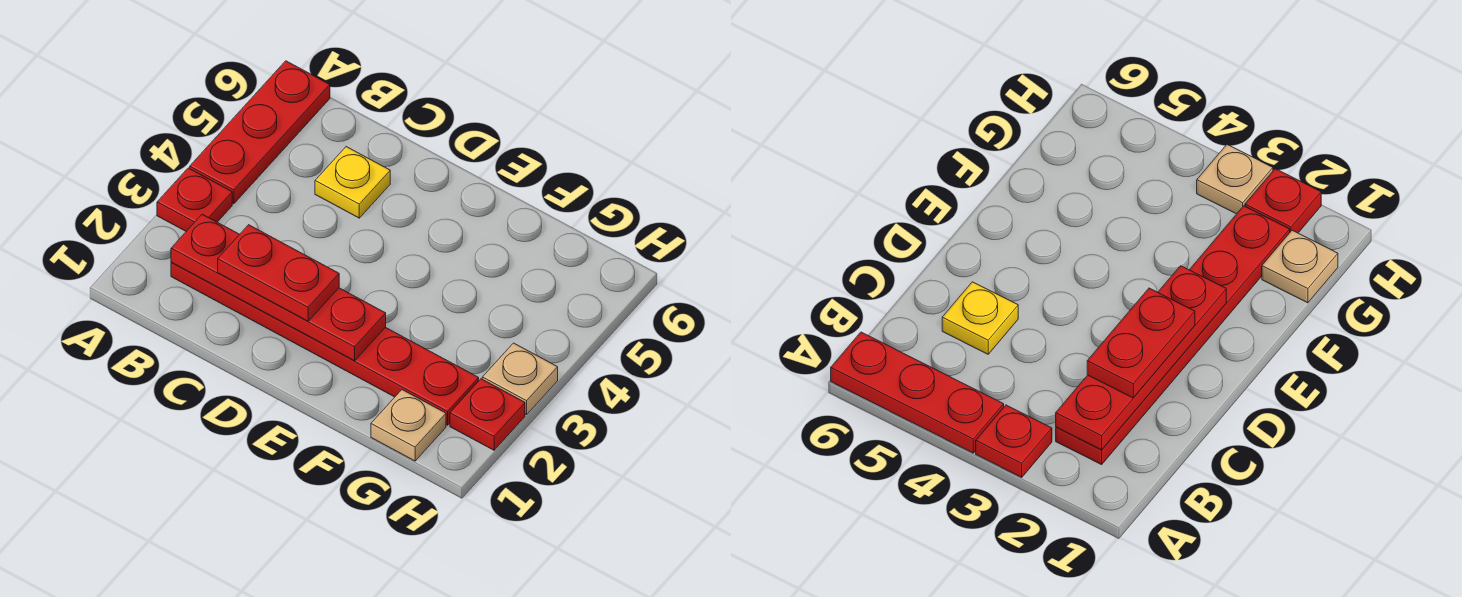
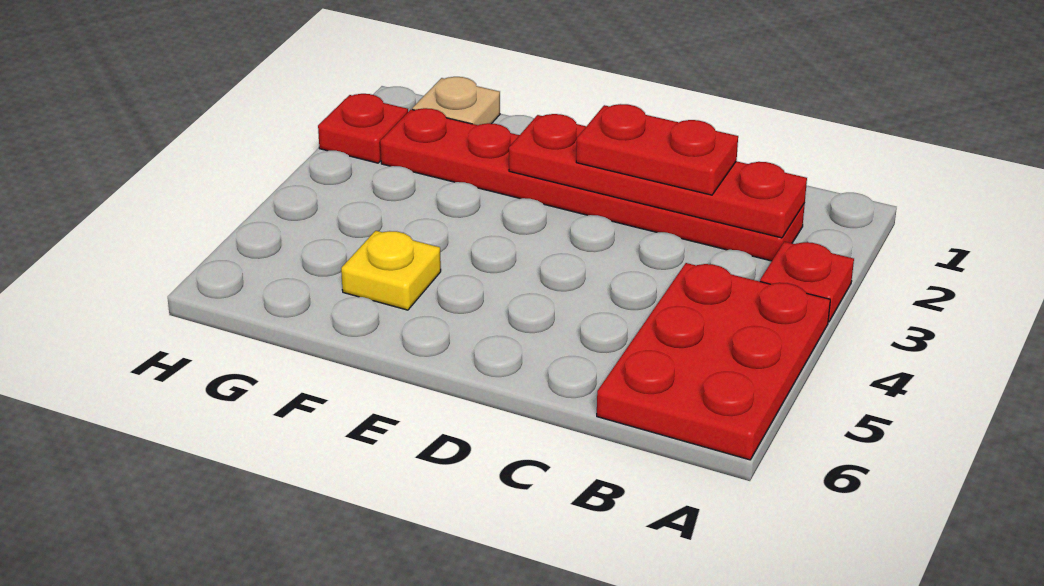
red 1x3 plate [190,61,330,204] -> red 2x3 plate [597,263,830,460]
yellow 1x1 plate [315,147,390,218] -> yellow 1x1 plate moved to [341,231,441,310]
tan 1x1 plate [482,343,558,415] -> none

